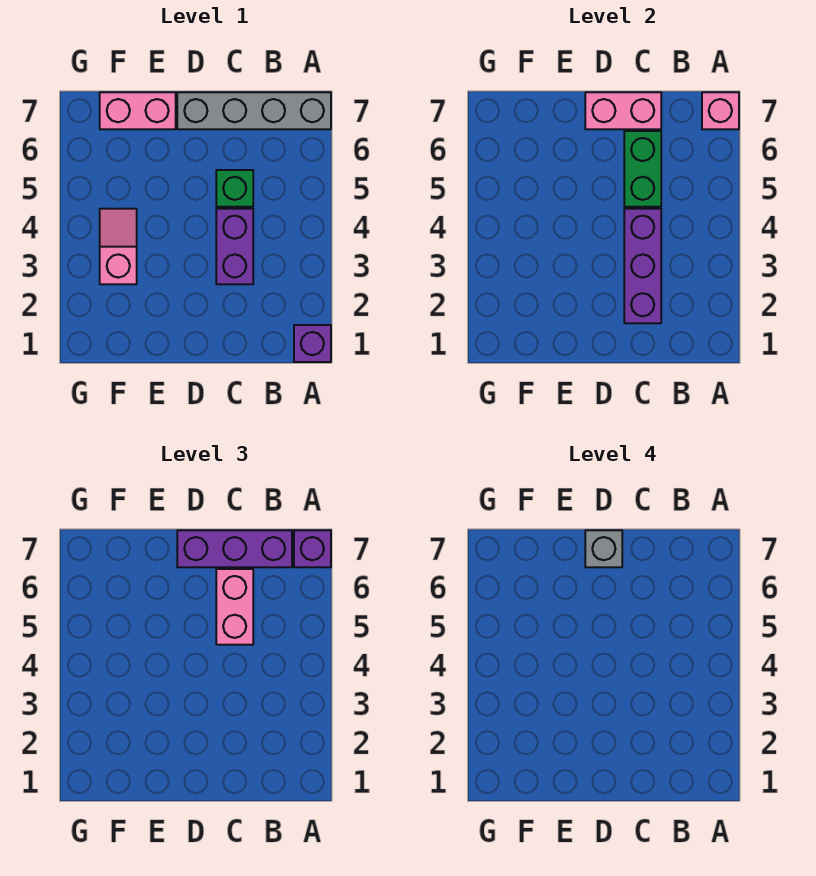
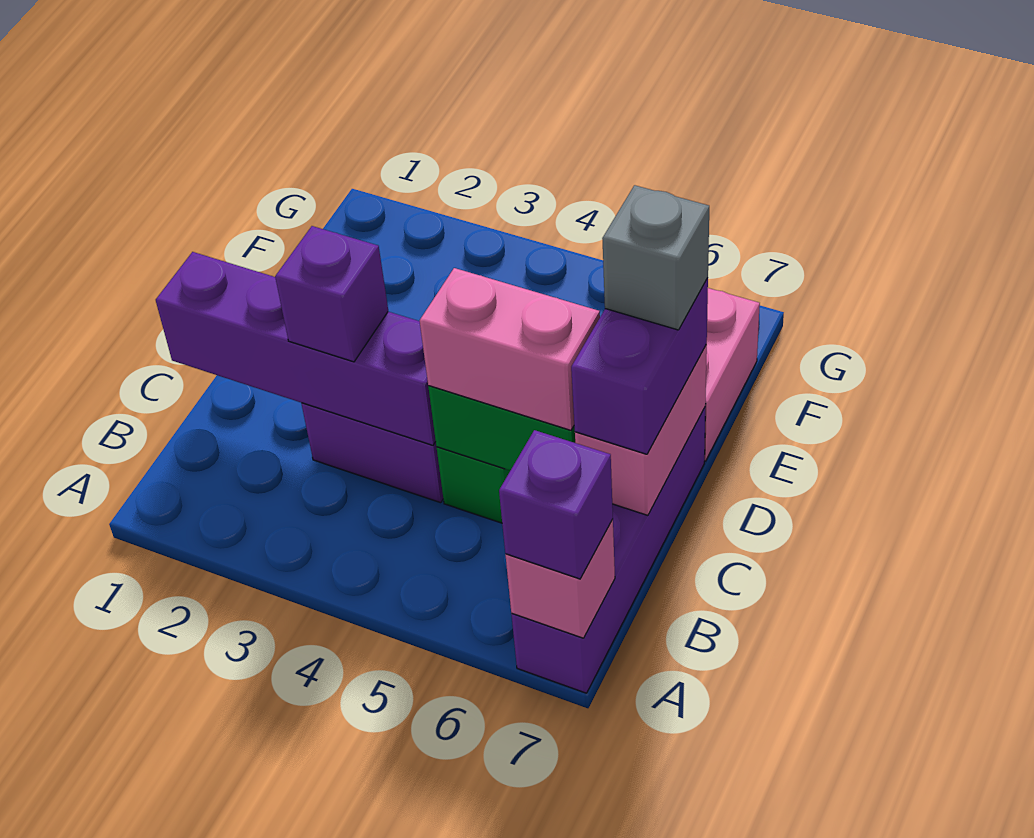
purple 1x1 brick [294,325,331,362] -> purple 1x1 brick moved to [275,226,388,362]
grey 1x4 brick [177,92,331,129] -> purple 1x4 brick [511,408,705,693]
purple 1x3 brick [177,530,292,567] -> purple 1x2 brick [571,278,708,454]
purple 1x3 brick [624,209,661,323] -> purple 1x4 brick [156,252,436,445]
pink 1x2 slope [100,209,137,284] -> none

